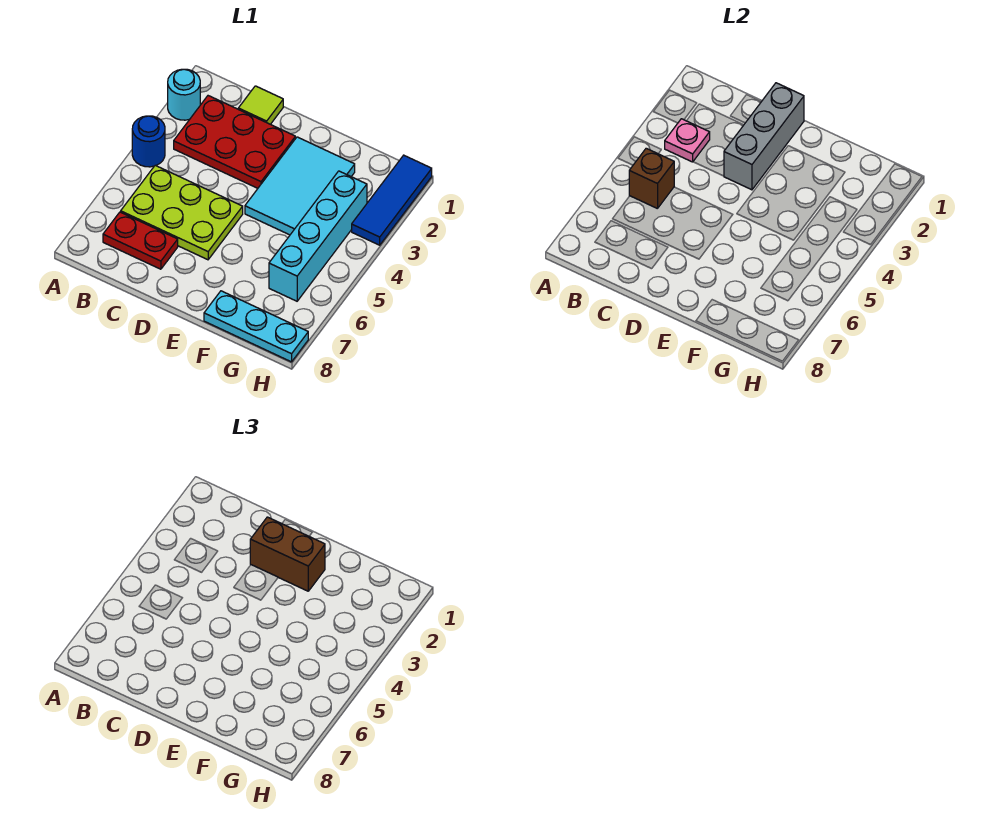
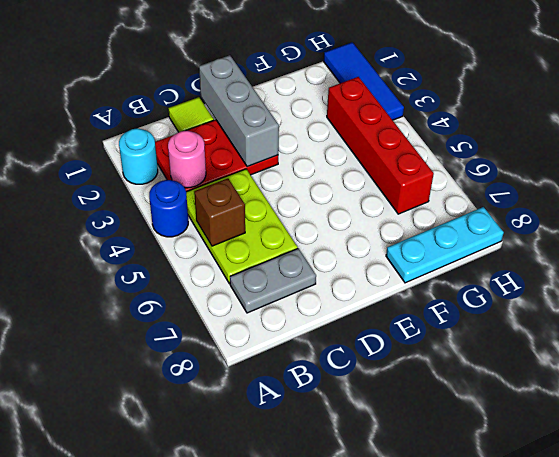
pink 1x1 plate [665,119,710,162] -> pink 1x1 round brick [168,131,206,188]
lime 2x3 plate [121,165,243,260] -> lime 2x3 plate turned to [186,169,298,284]
red 1x2 plate [103,212,178,269] -> grey 1x2 plate [230,248,316,313]
brown 1x2 brick [250,517,325,591] -> none
cyan 2x3 tile [245,137,355,235] -> none
cyan 1x4 brick [269,171,367,301] -> red 1x4 brick [327,77,434,214]

